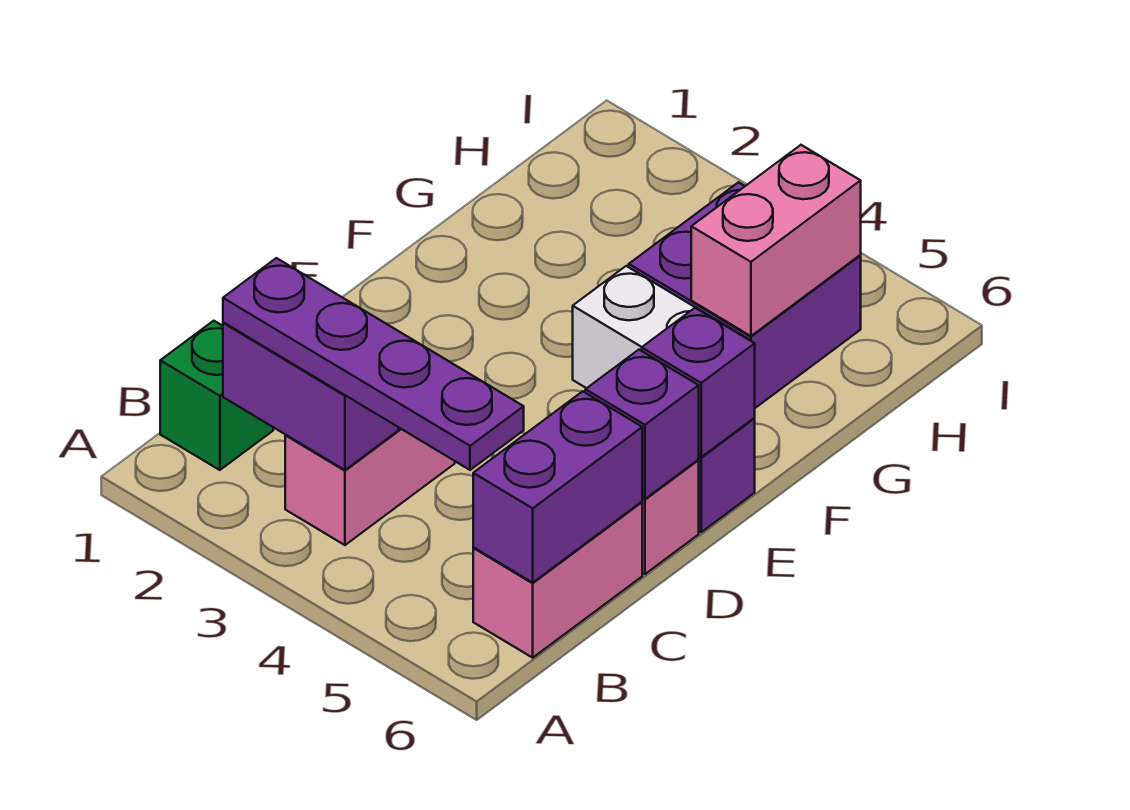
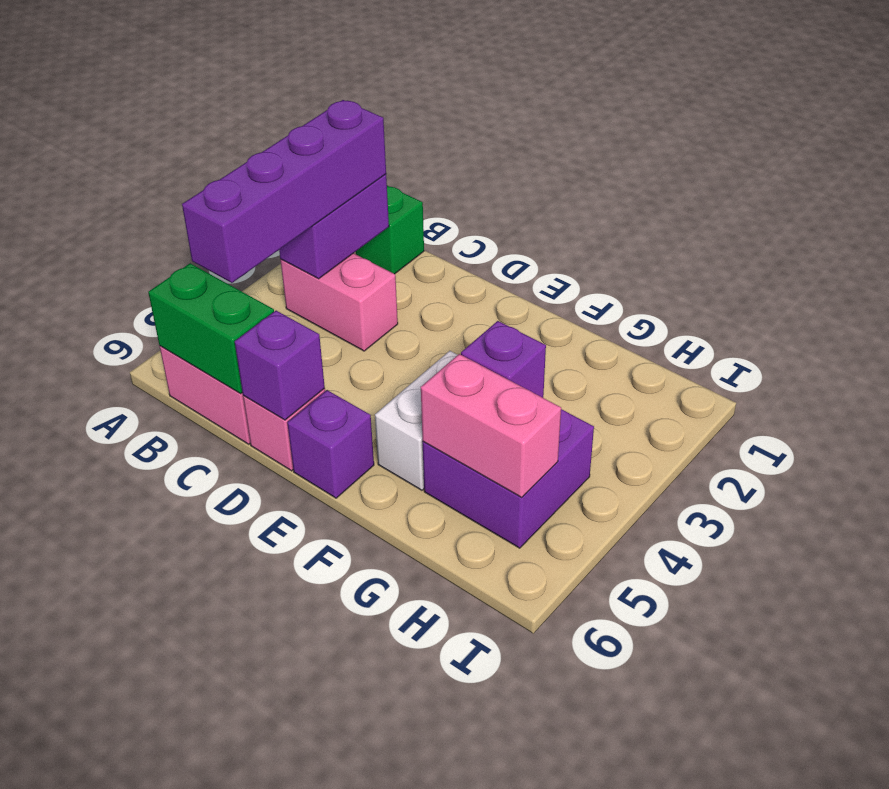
purple 1x4 plate [223,258,524,470] -> purple 1x4 brick [182,100,386,283]
purple 1x2 brick [473,391,642,583] -> green 1x2 brick [148,263,274,394]
purple 1x1 brick [642,308,755,457] -> purple 1x1 brick moved to [461,321,546,398]

